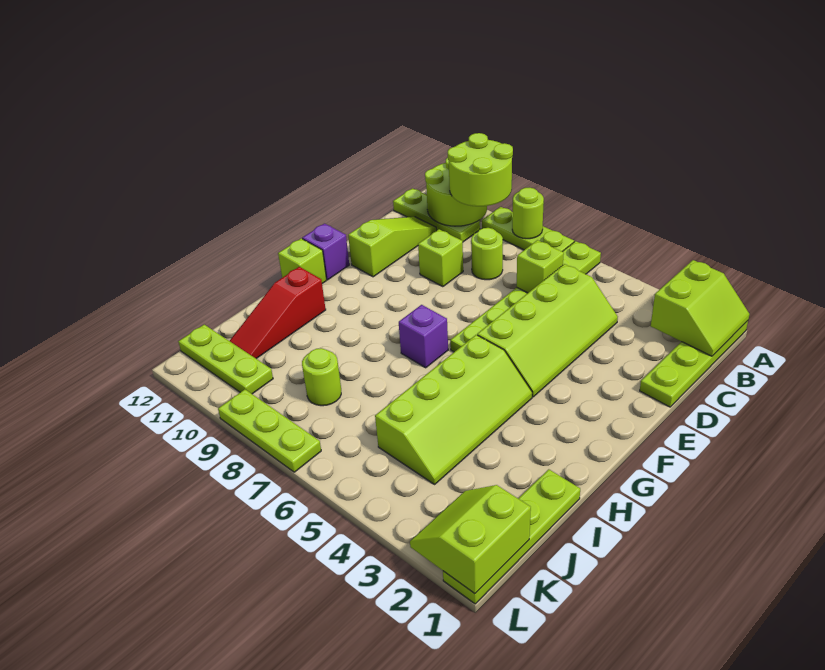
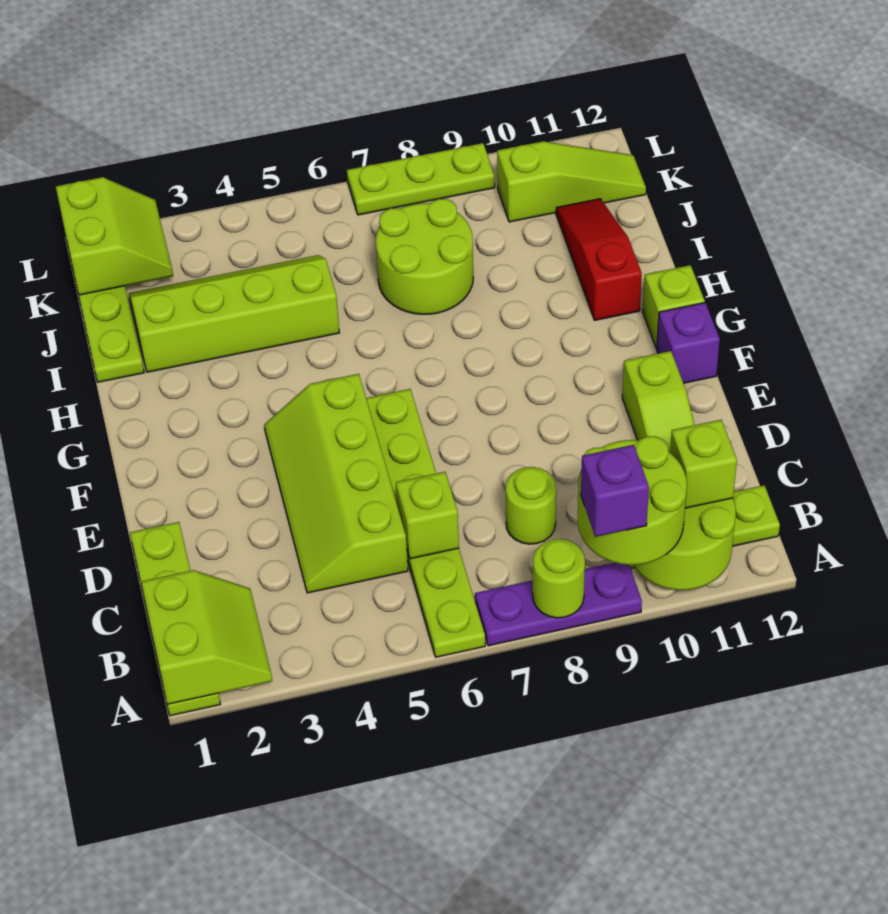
lime 2x2 slope [651,260,750,356] -> lime 2x2 slope turned to [141,570,272,705]
lime 1x3 plate [482,207,574,251] -> purple 1x3 plate [475,563,642,646]
lime 1x1 brick [418,229,463,287] -> lime 1x1 brick moved to [670,420,737,508]
lime 2x4 slope [375,335,532,484] -> lime 2x4 slope turned to [129,255,340,372]
purple 1x1 brick [399,305,448,368] -> purple 1x1 brick moved to [581,445,649,537]
lime 1x1 round brick [302,348,341,406] -> lime 2x2 round brick [376,199,473,314]
lime 1x3 plate [178,325,273,394] -> lime 1x3 slope [497,141,646,222]

